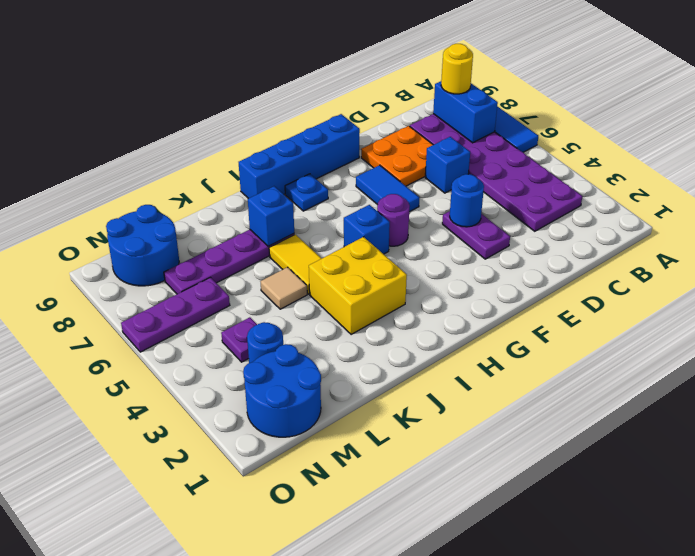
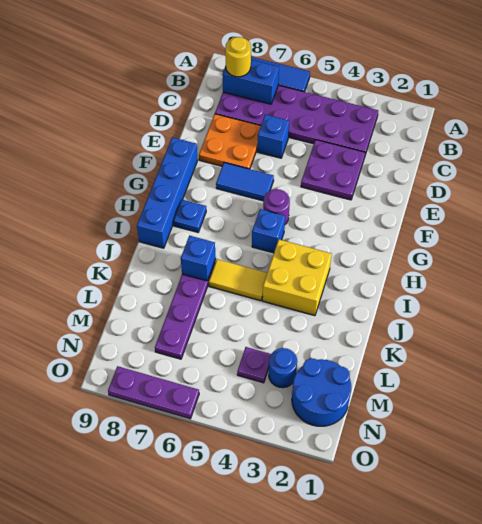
purple 1x2 plate [442,211,510,259] -> purple 2x2 plate [301,140,365,200]
blue 1x1 round brick [450,174,484,227] -> none
tan 1x1 tile [260,267,307,309] -> none
purple 1x3 plate [121,277,230,352] -> purple 1x3 plate turned to [108,366,199,419]
blue 2x2 round brick [106,205,179,286] -> none

